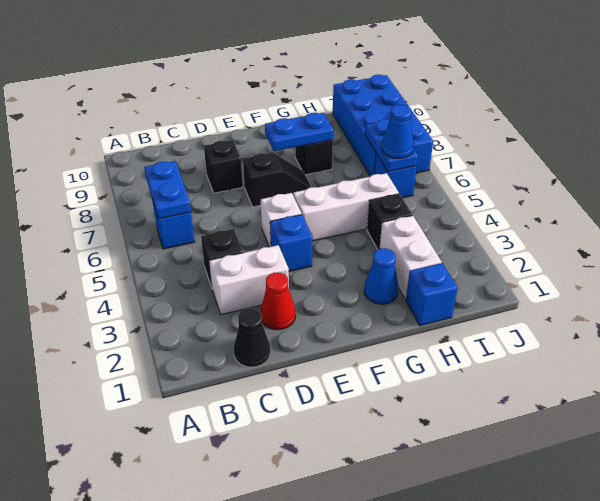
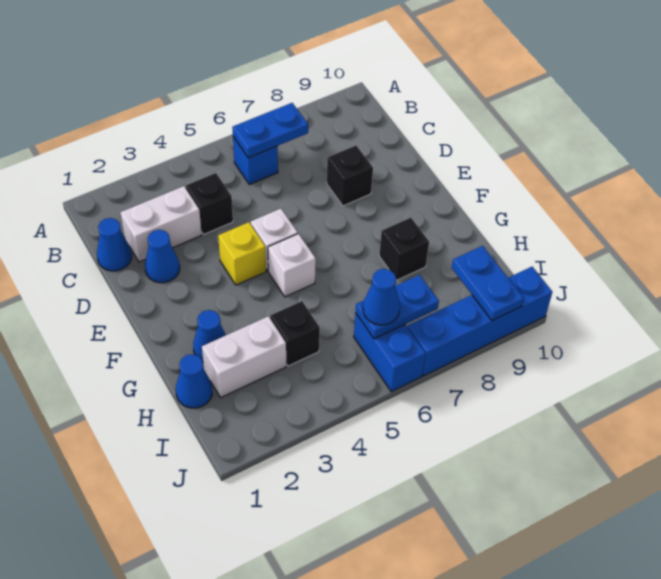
black 1x1 cone [234,309,270,367] -> blue 1x1 cone [97,218,132,271]
white 1x2 brick [209,245,289,315] -> white 1x2 brick turned to [120,186,202,262]
red 1x1 cone [260,273,296,330] -> blue 1x1 cone [145,230,180,283]
blue 1x1 brick [270,215,313,271] -> yellow 1x1 brick [218,222,266,285]
black 1x2 slope [243,153,311,207] -> none
white 1x3 brick [293,173,399,241] -> white 1x1 brick [268,234,316,297]
blue 1x2 plate [265,113,333,151] -> blue 1x2 plate moved to [452,246,524,320]
blue 1x1 brick [406,263,458,326] -> blue 1x1 cone [176,354,212,408]
blue 1x1 brick [375,154,417,198] -> blue 1x2 brick [354,313,426,392]
blue 2x4 brick [333,75,433,176] -> blue 1x4 brick [408,267,552,376]

